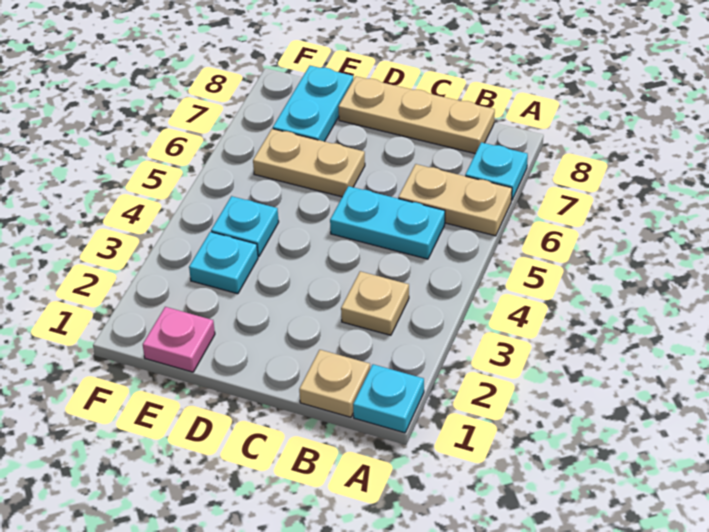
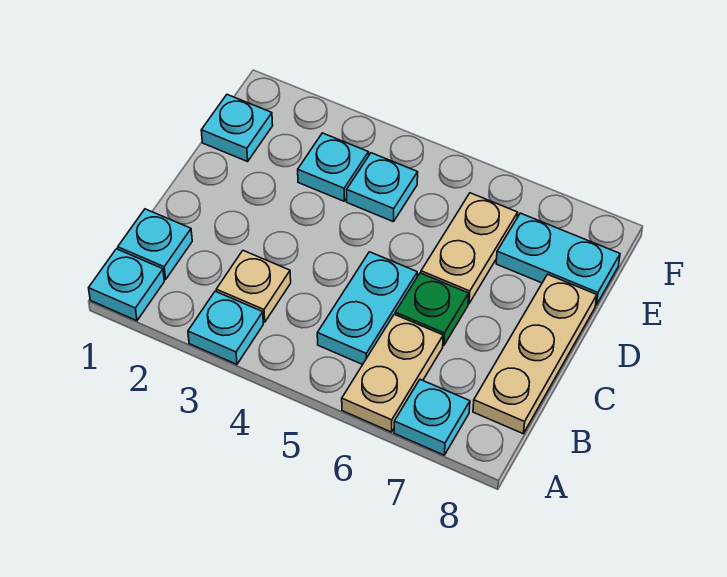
none -> cyan 1x1 plate [188,291,263,364]
tan 1x1 plate [299,350,370,417] -> cyan 1x1 plate [118,209,192,279]
none -> green 1x1 plate [395,273,469,346]
pink 1x1 plate [143,307,215,372] -> cyan 1x1 plate [201,95,273,162]

